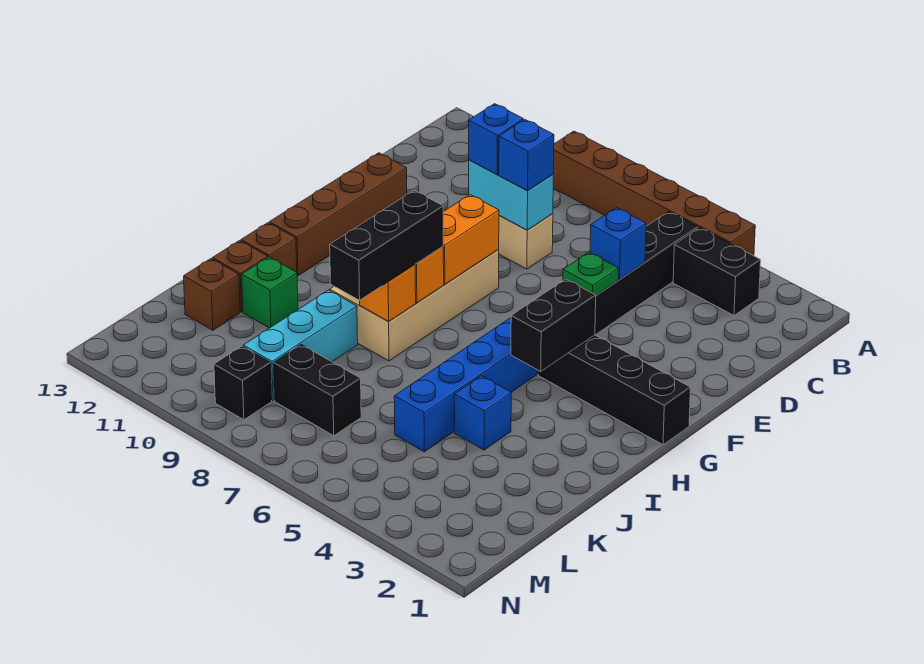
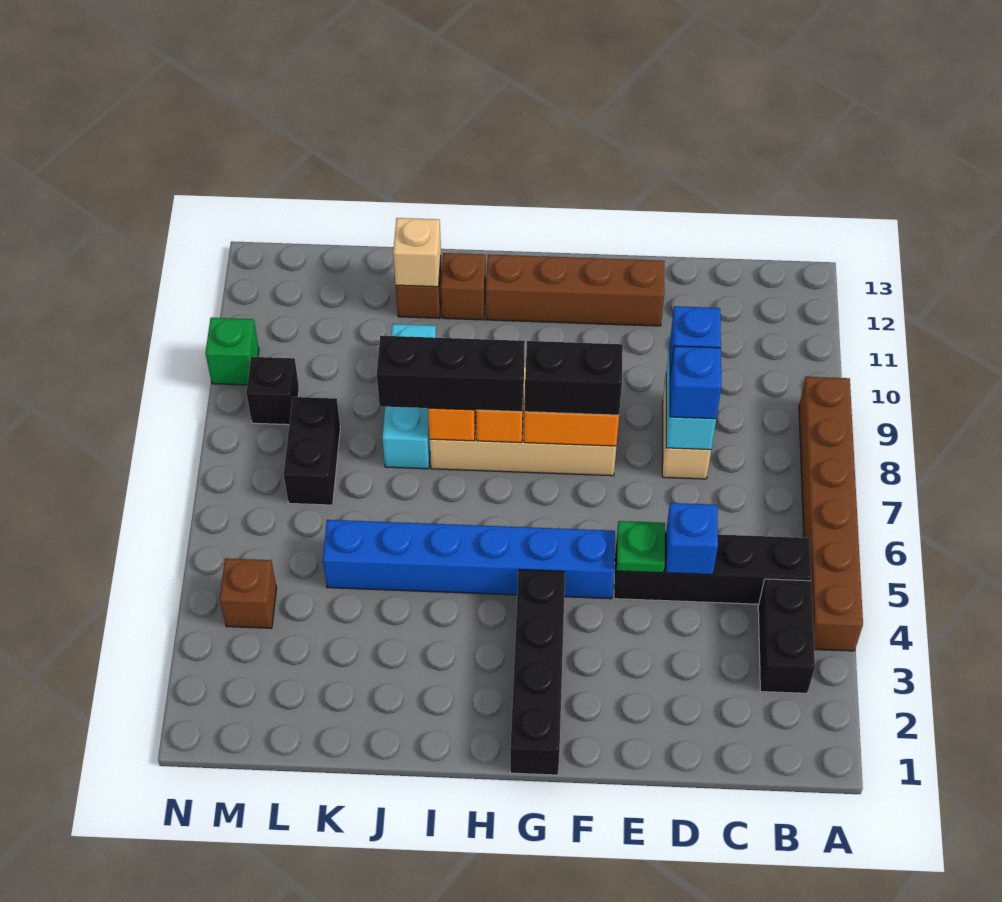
black 1x2 brick [511,279,596,371] -> black 1x2 brick moved to [525,341,623,415]
blue 1x1 brick [454,376,511,450] -> none
cyan 1x3 brick [243,290,358,400] -> cyan 1x3 brick turned to [382,324,436,469]
green 1x1 brick [242,257,298,328] -> green 1x1 brick moved to [205,318,259,385]
none -> tan 1x1 brick [393,218,441,287]
brown 1x1 brick [184,259,240,330] -> brown 1x1 brick moved to [220,558,277,628]

